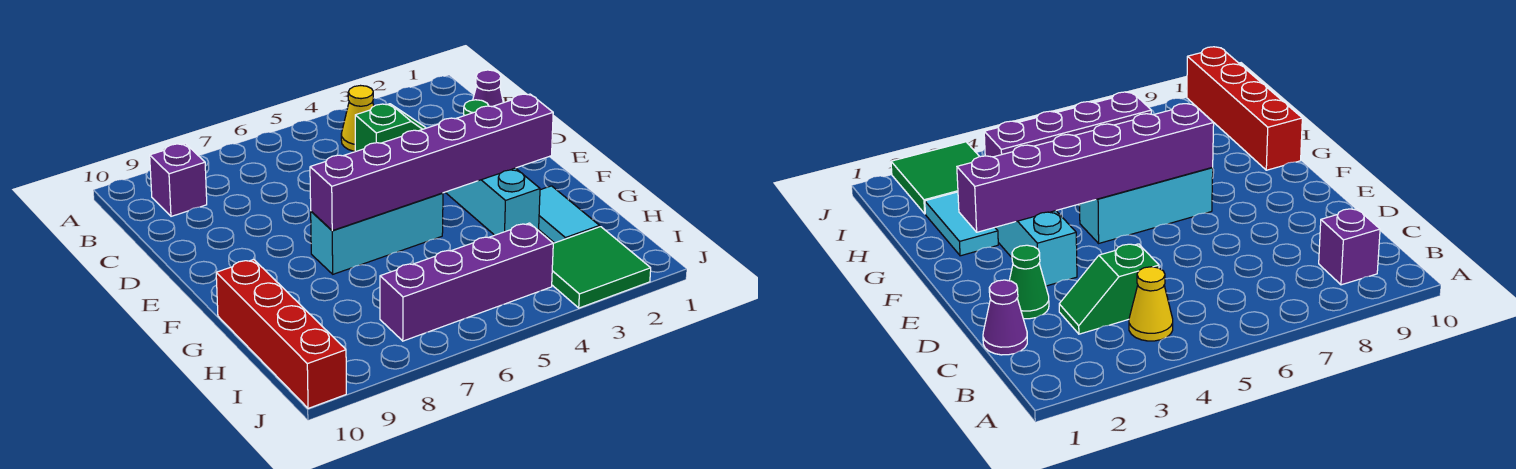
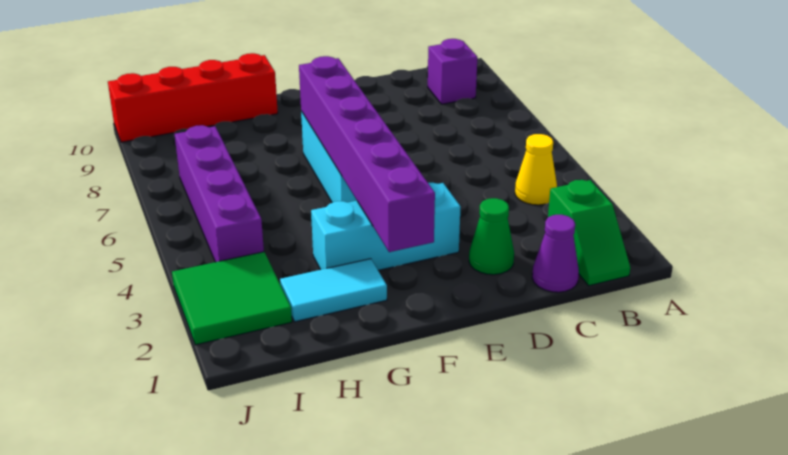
green 1x2 slope [355,104,426,152] -> green 1x2 slope moved to [548,180,630,286]

